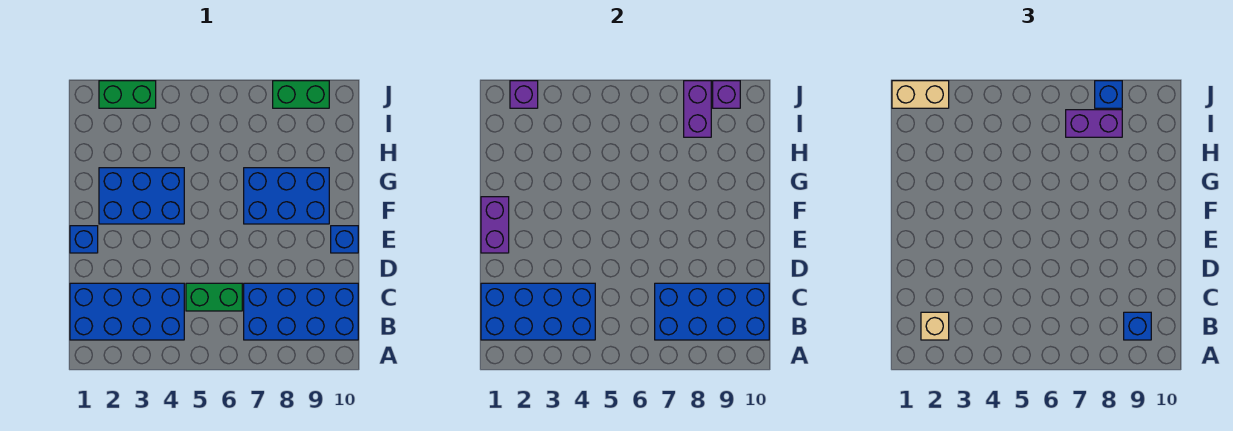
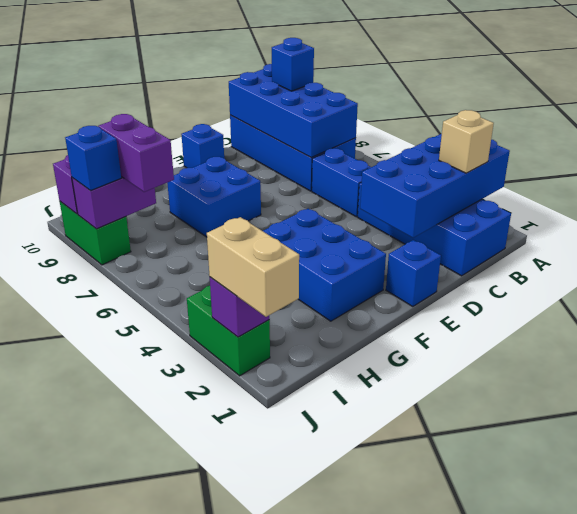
blue 2x4 brick [481,283,595,340] -> blue 2x4 brick turned to [360,134,510,238]
green 1x2 brick [186,283,242,311] -> blue 1x2 brick [312,148,371,217]
purple 1x2 brick [481,197,509,253] -> none
blue 2x3 brick [244,168,329,224] -> blue 2x2 brick [167,157,261,237]

